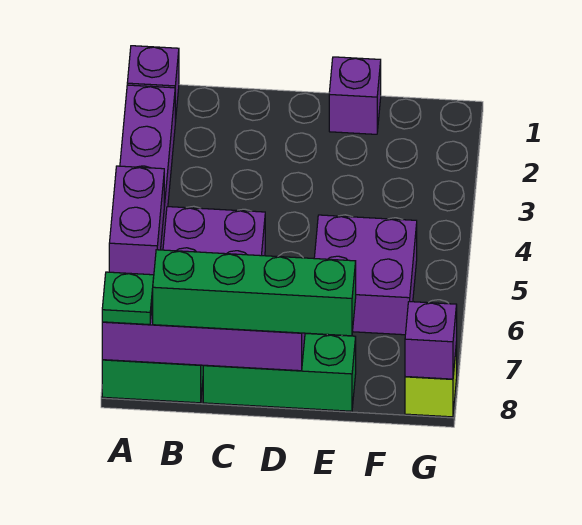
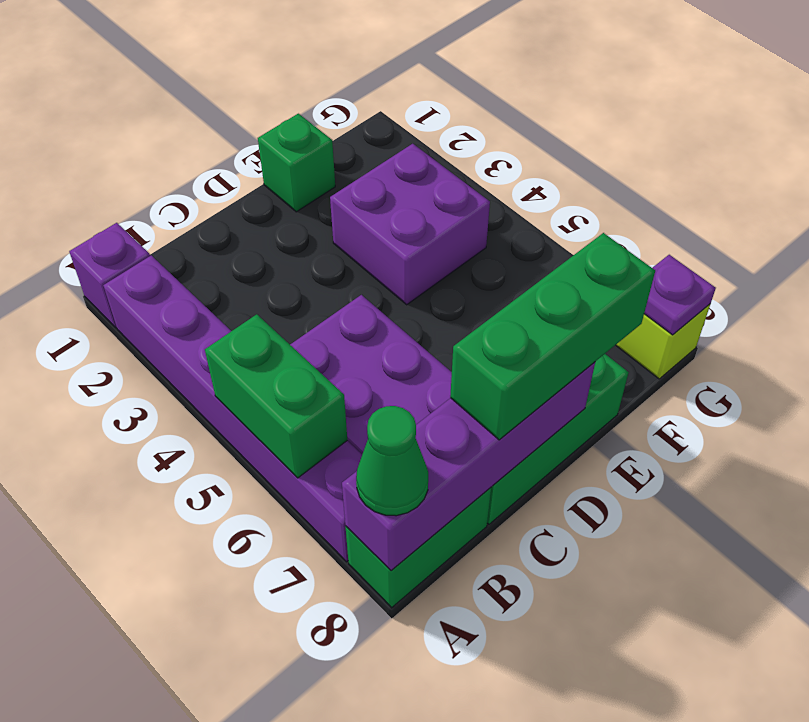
purple 1x2 brick [109,166,164,275] -> green 1x2 brick [205,314,347,478]
green 1x1 plate [102,272,154,325] -> green 1x1 cone [356,406,428,516]
green 1x4 brick [153,250,356,336] -> green 1x3 brick [450,233,655,440]
purple 1x1 brick [329,57,381,134] -> green 1x1 brick [258,114,335,212]
purple 2x2 brick [314,215,417,335] -> purple 2x2 brick moved to [330,144,490,305]
purple 1x1 brick [405,302,457,379] -> purple 1x1 plate [644,255,716,335]

